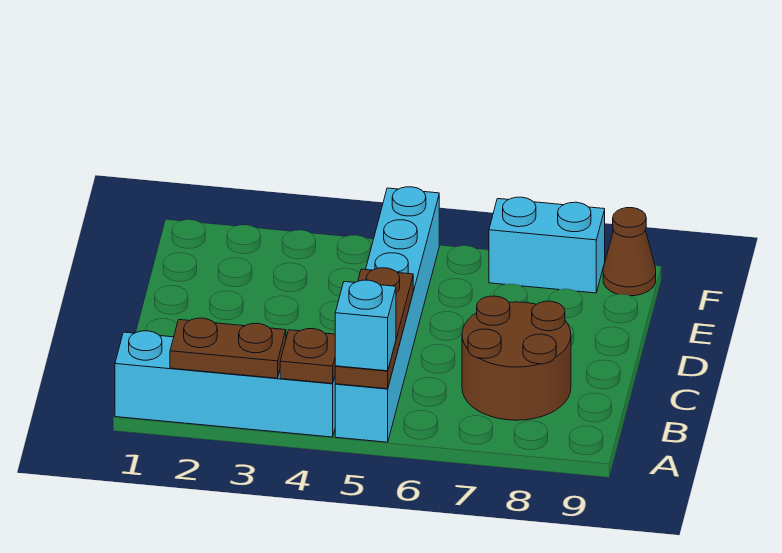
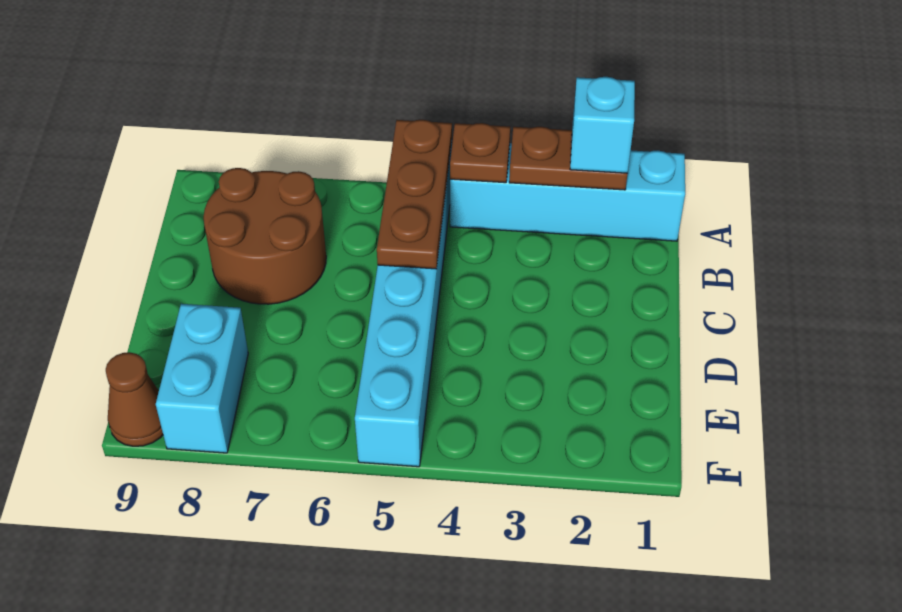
cyan 1x1 brick [335,280,396,371] -> cyan 1x1 brick moved to [570,77,635,173]
cyan 1x2 brick [489,197,605,293] -> cyan 1x2 brick turned to [156,304,248,453]

